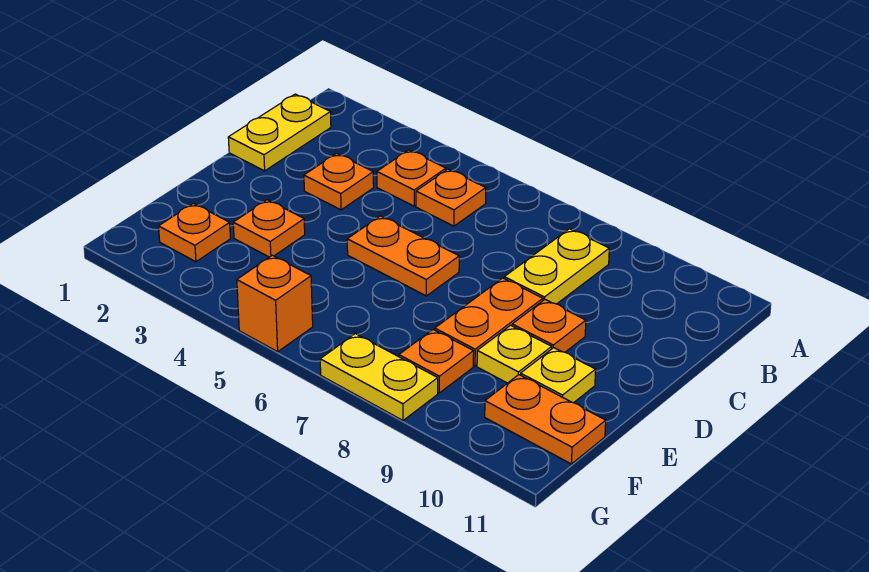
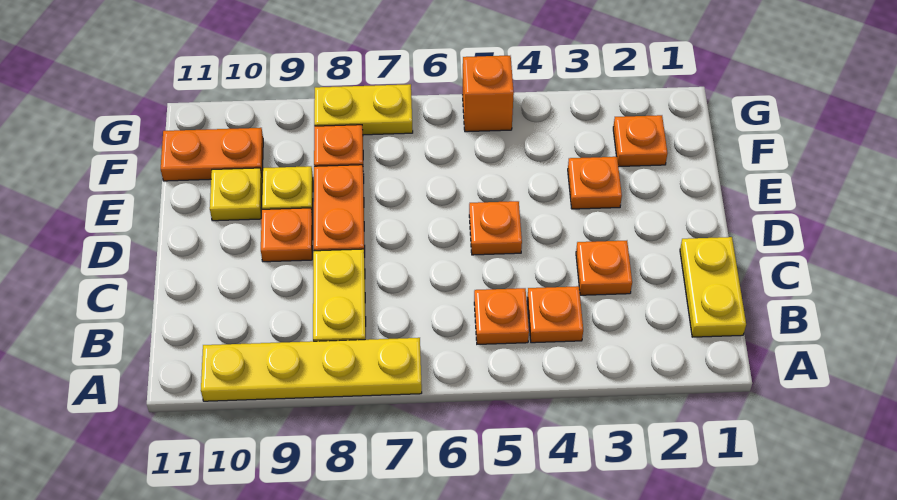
none -> yellow 1x4 plate [201,338,422,401]
orange 1x2 plate [347,216,459,296] -> orange 1x1 plate [469,201,522,255]

